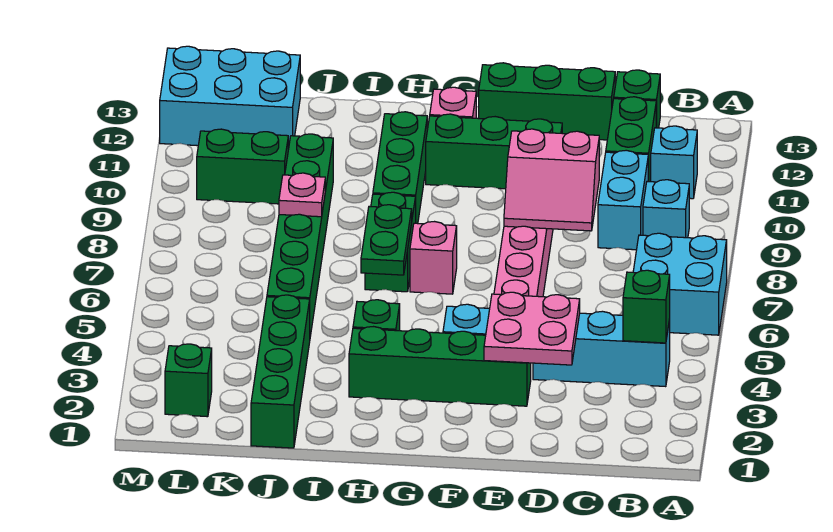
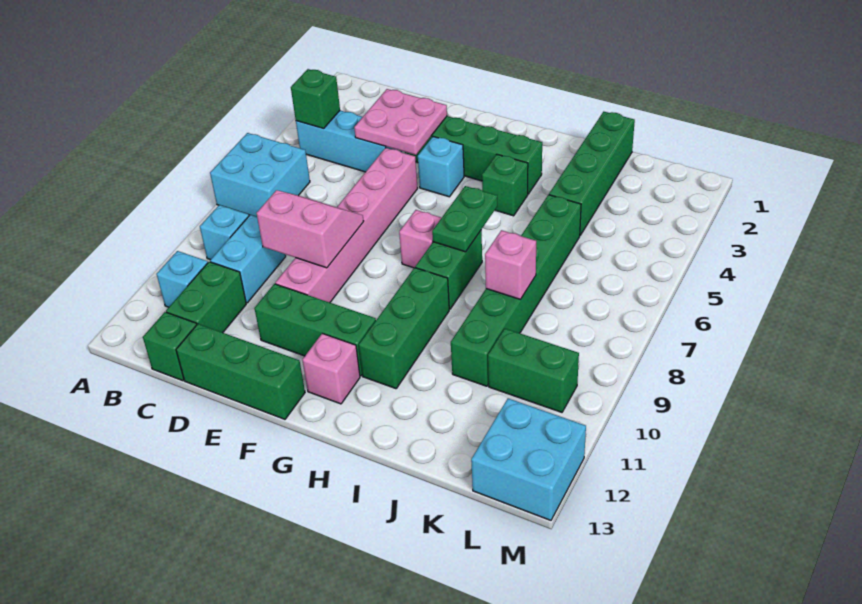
pink 1x1 plate [279,173,325,217] -> pink 1x1 brick [485,230,536,299]
cyan 2x3 brick [160,46,300,149] -> cyan 2x2 brick [471,398,586,520]
green 1x1 brick [165,344,212,417] -> none

